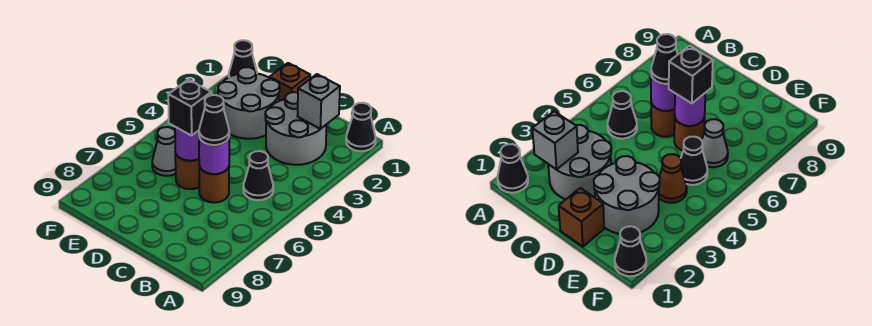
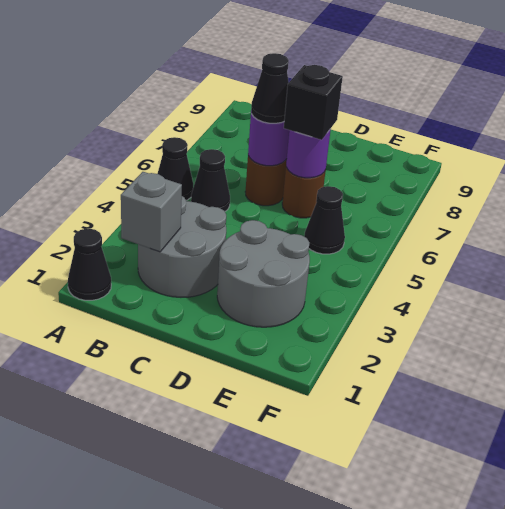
brown 1x1 brick [270,63,310,101] -> none
brown 1x1 cone [659,154,687,203] -> none
grey 1x1 cone [152,127,176,176] -> none
black 1x1 cone [229,40,257,77] -> black 1x1 cone moved to [157,137,193,200]

